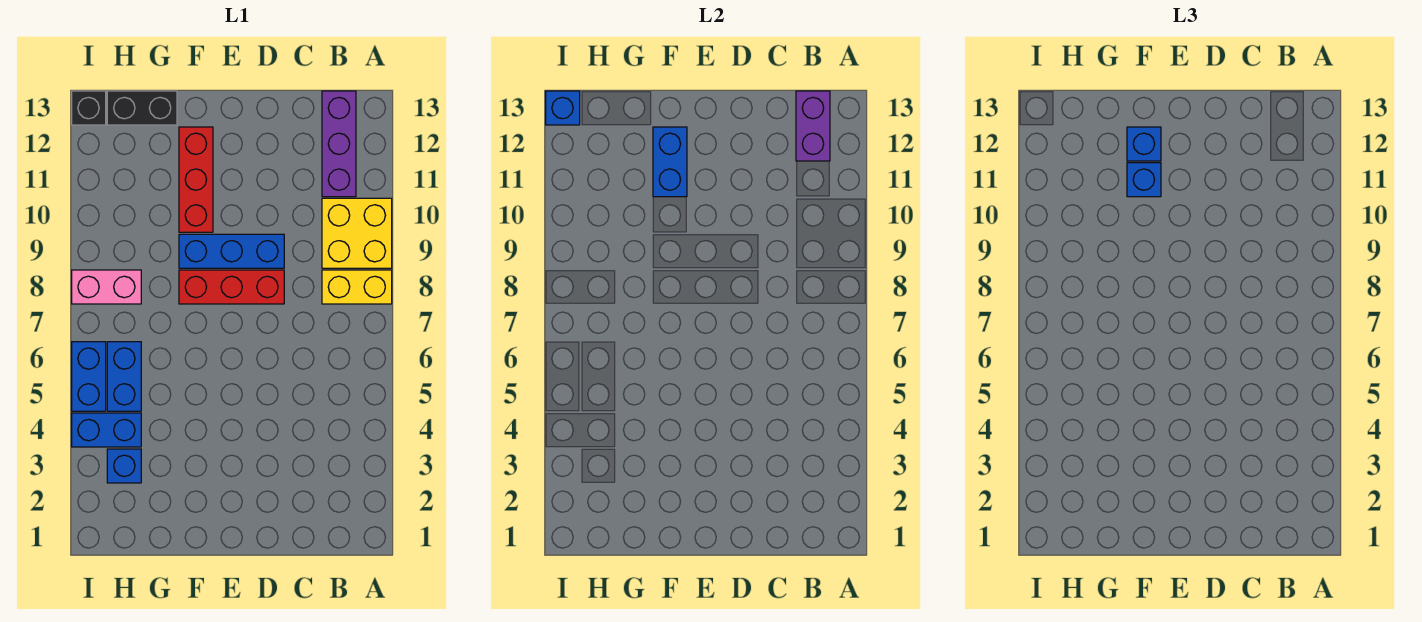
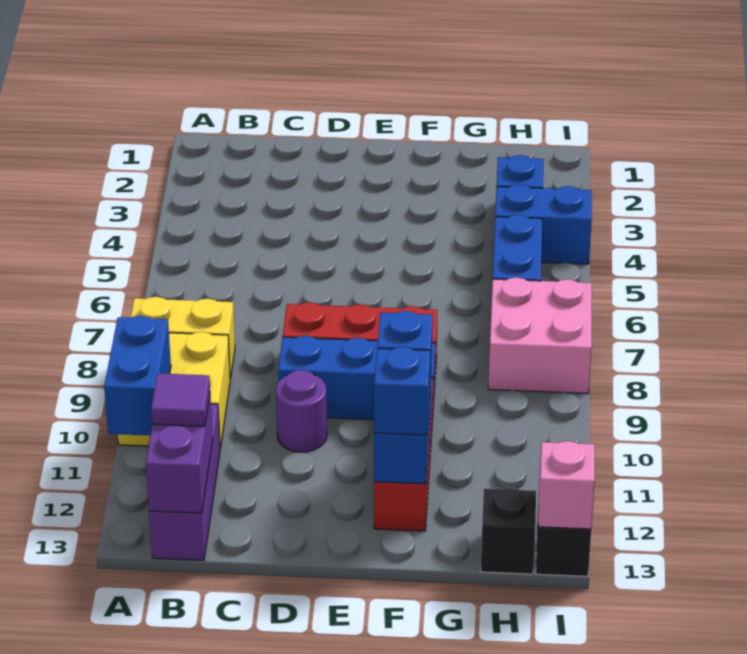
none -> purple 1x1 tile [151,373,210,426]
none -> purple 1x1 round brick [276,370,327,452]
black 1x2 brick [107,91,177,125] -> black 1x1 brick [481,488,536,574]
pink 1x2 brick [72,270,141,304] -> pink 2x2 brick [488,277,592,393]
blue 1x2 brick [72,342,106,411] -> blue 1x2 brick moved to [104,316,171,436]
blue 1x1 brick [546,91,580,125] -> pink 1x1 brick [538,441,595,529]

